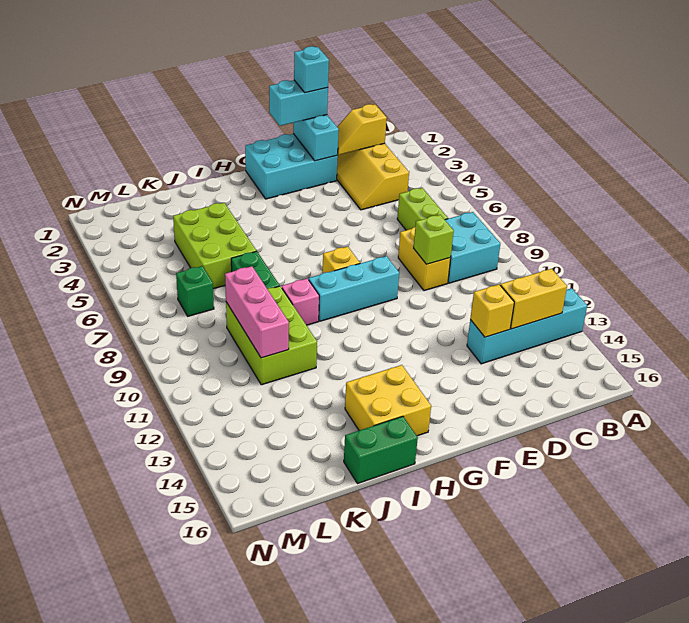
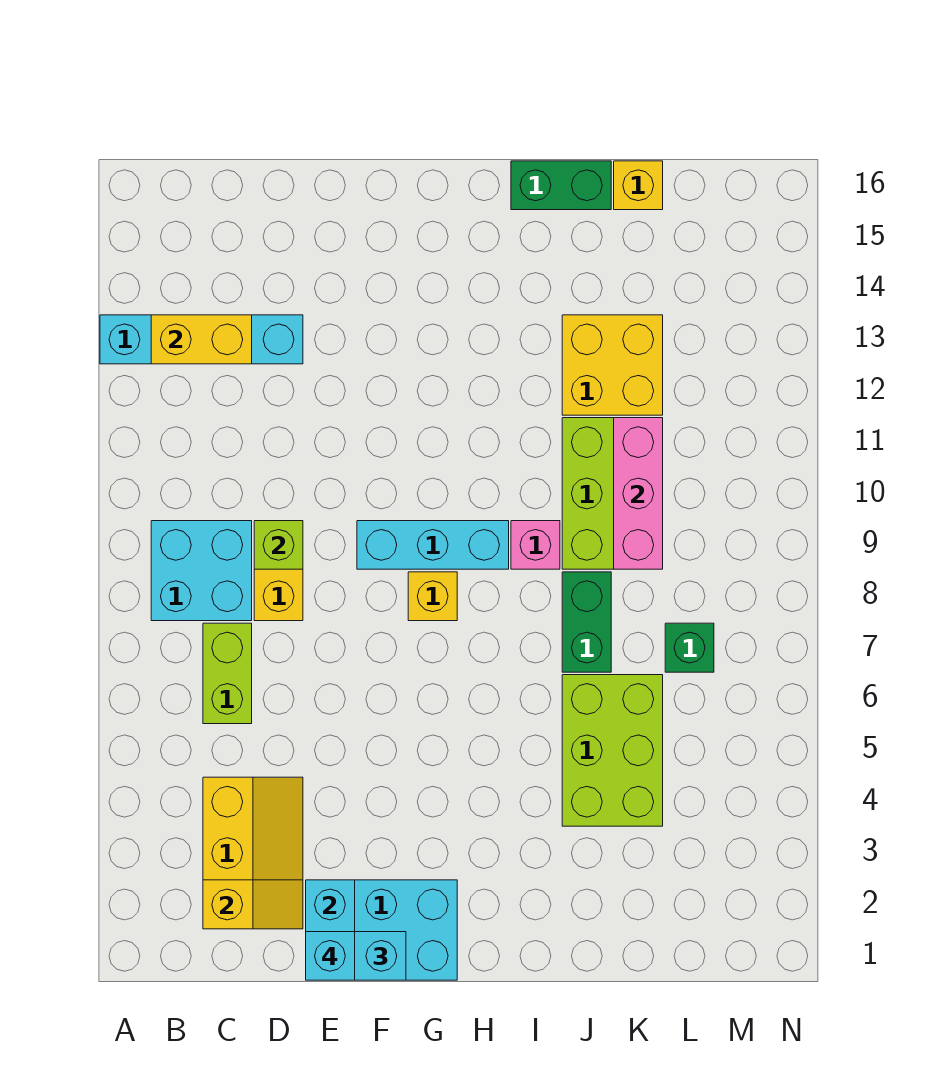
yellow 1x1 brick [470,284,514,337] -> yellow 1x1 brick moved to [614,161,663,210]
yellow 2x2 brick [345,365,431,436] -> yellow 2x2 brick moved to [562,315,663,415]

